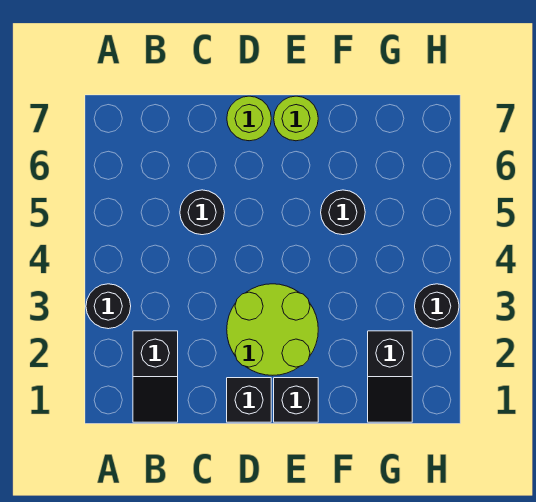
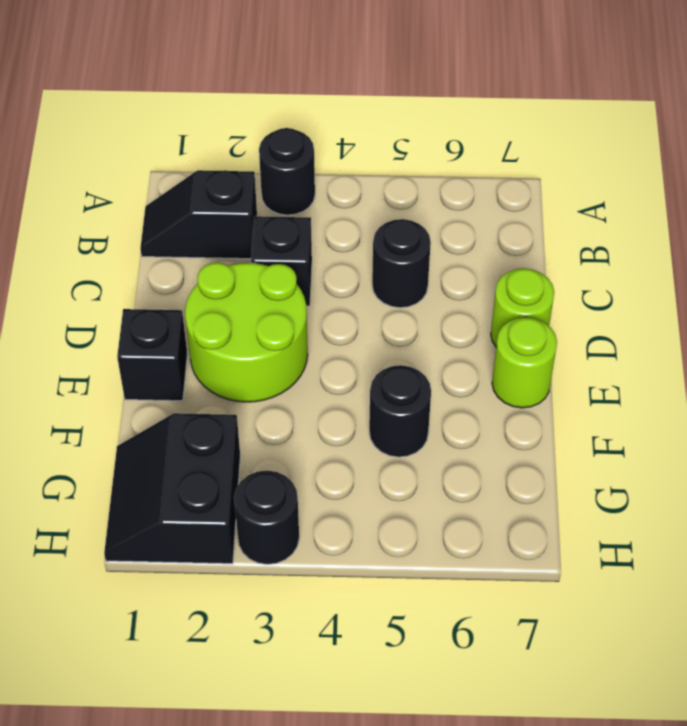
black 1x1 brick [227,378,271,422] -> black 1x1 brick moved to [251,216,312,306]
black 1x2 slope [368,331,412,422] -> black 2x2 slope [104,413,240,564]

